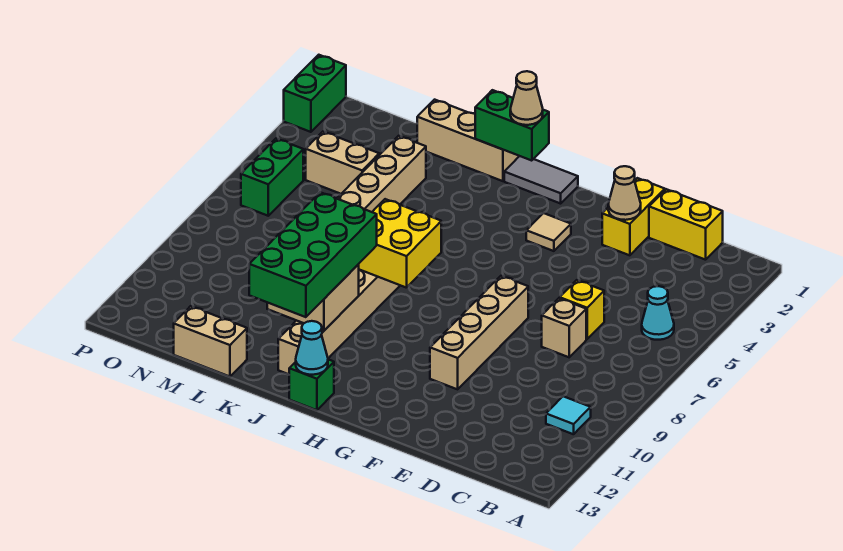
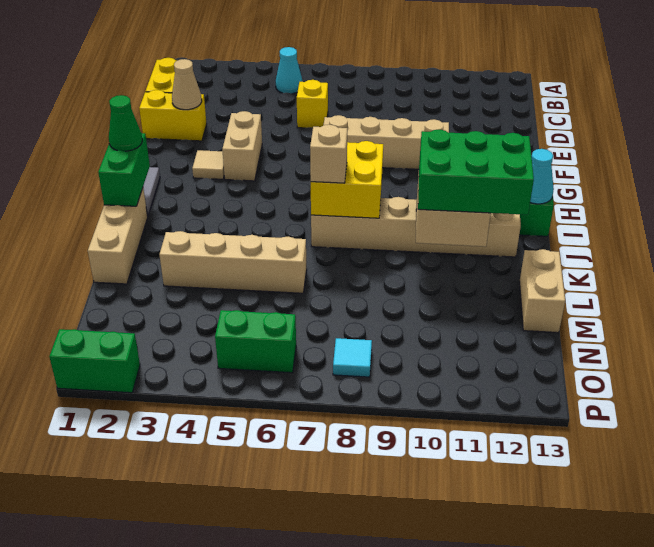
cyan 1x1 tile [546,396,591,434] -> cyan 1x1 tile moved to [333,338,372,377]
tan 1x1 brick [542,298,586,357] -> tan 1x1 brick moved to [310,125,347,183]
tan 1x1 cone [510,71,543,125] -> green 1x1 cone [109,95,142,151]
green 2x4 brick [249,192,377,317] -> green 2x3 brick [418,129,534,215]
tan 1x2 brick [306,132,379,194] -> tan 1x2 brick moved to [222,111,262,181]

